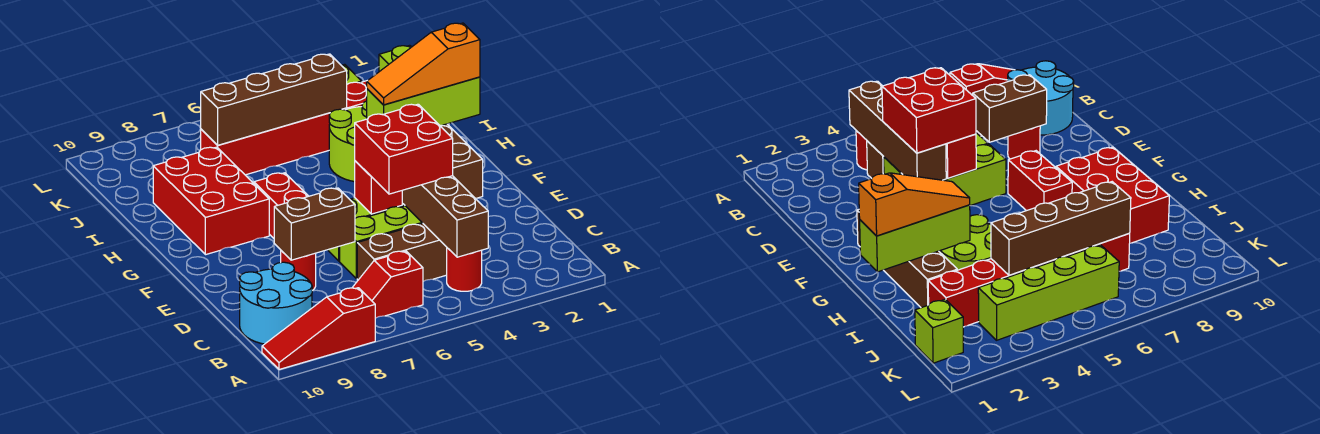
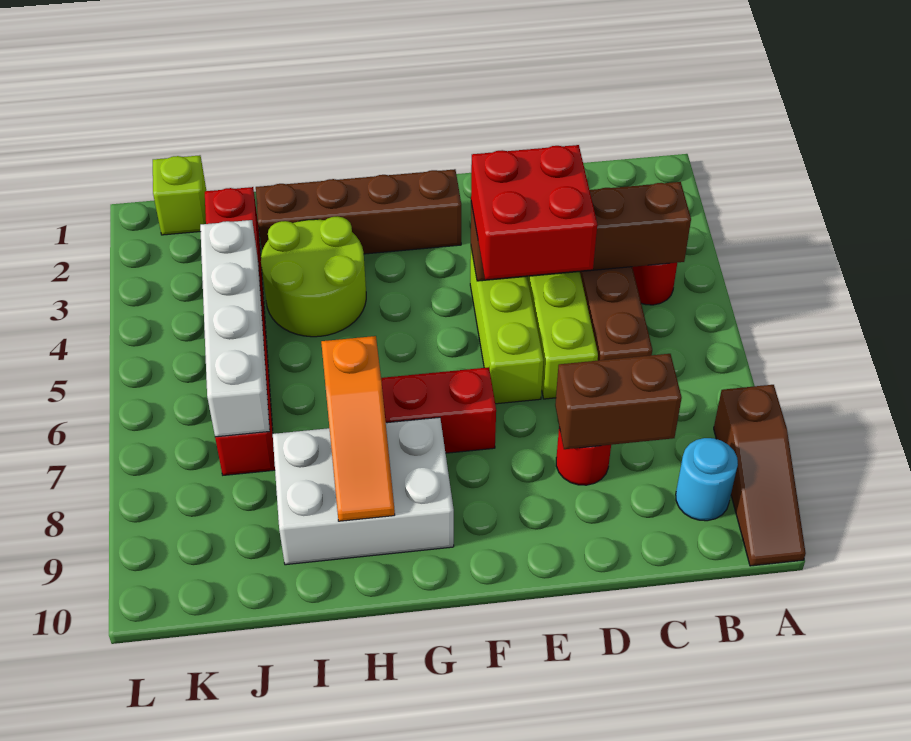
red 1x3 slope [262,288,375,369] -> brown 1x3 slope [714,385,806,566]
red 1x2 slope [352,251,423,318] -> none
cyan 2x2 round brick [240,262,313,344] -> cyan 1x1 round brick [676,438,738,521]
brown 1x2 brick [274,188,355,260] -> brown 1x2 brick turned to [555,354,682,449]
red 1x1 brick [355,161,402,214] -> none
red 2x3 brick [153,147,269,255] -> white 2x3 brick [273,417,454,565]
lime 1x3 brick [367,77,480,125] -> none
orange 1x3 slope [367,23,480,105] -> orange 1x3 slope moved to [321,336,395,521]
brown 1x4 brick [201,54,347,145] -> white 1x4 brick [200,220,270,437]
lime 1x4 brick [978,245,1119,340] -> none

